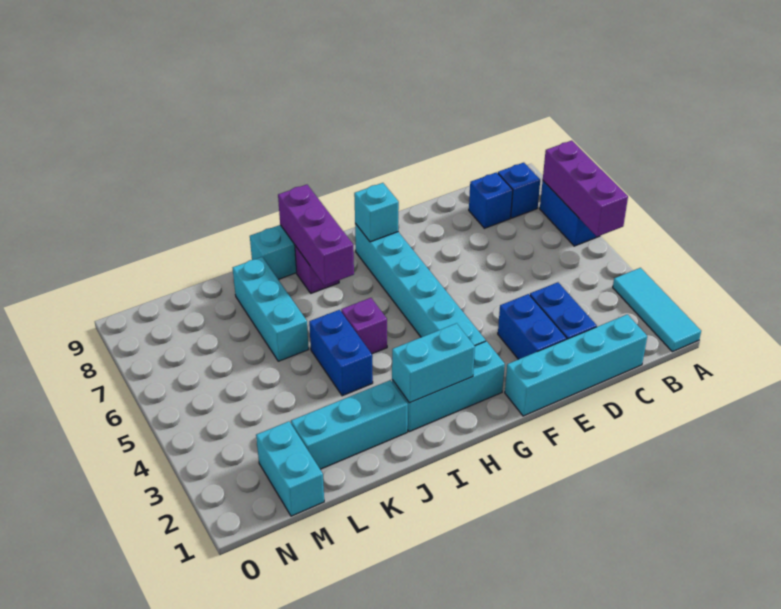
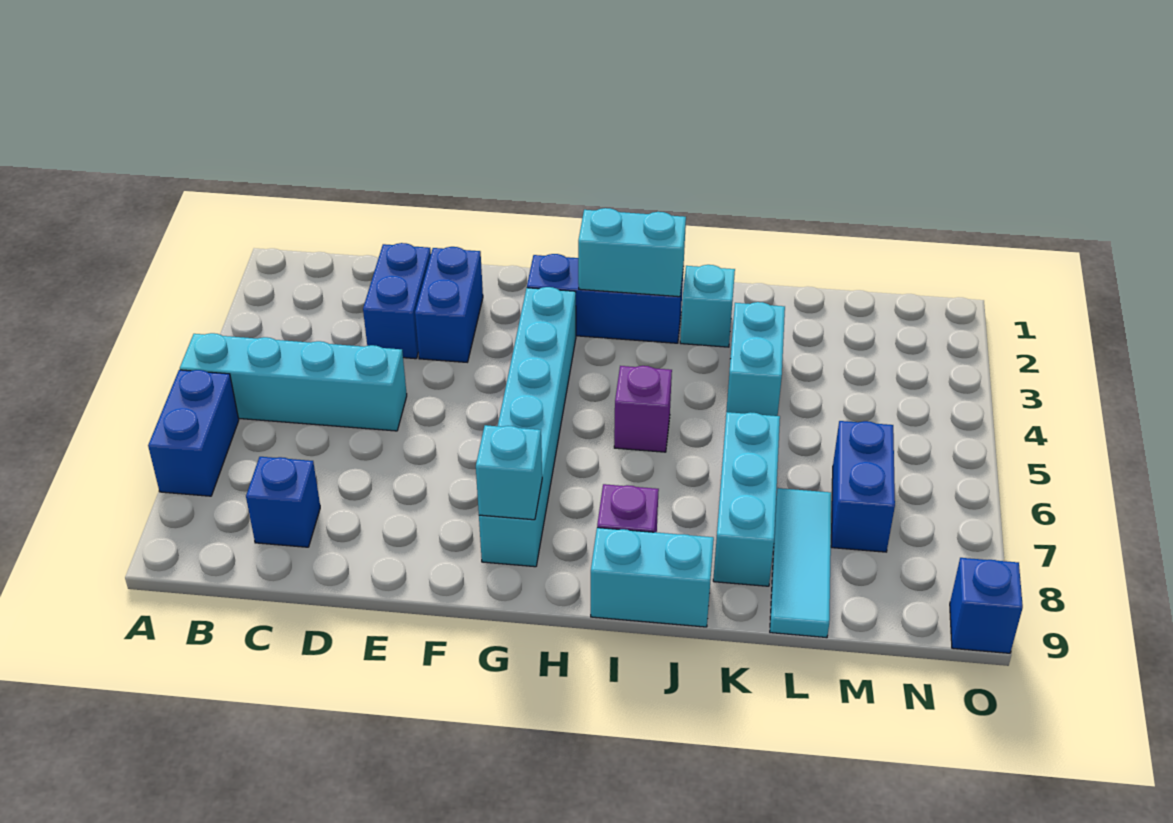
cyan 1x3 tile [613,268,701,352] -> cyan 1x3 tile moved to [770,488,831,638]
purple 1x3 brick [543,141,628,237] -> none
blue 1x1 brick [498,163,540,218] -> blue 1x1 brick moved to [950,558,1023,653]
cyan 1x4 brick [505,314,647,416] -> cyan 1x4 brick moved to [180,333,407,431]
cyan 1x3 brick [392,341,505,432] -> blue 1x3 brick [527,254,683,343]
purple 1x3 brick [278,185,354,286] -> none
cyan 1x3 brick [291,380,408,469] -> cyan 1x1 brick [680,265,735,347]
blue 1x2 brick [309,310,373,396] -> blue 1x2 brick moved to [831,421,895,552]
cyan 1x2 brick [256,421,324,516] -> cyan 1x2 brick moved to [726,302,785,416]

